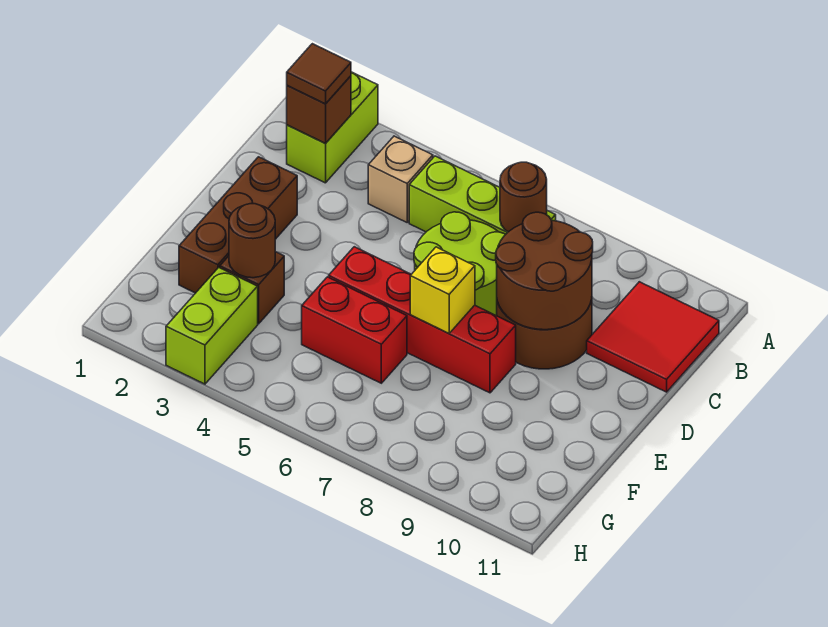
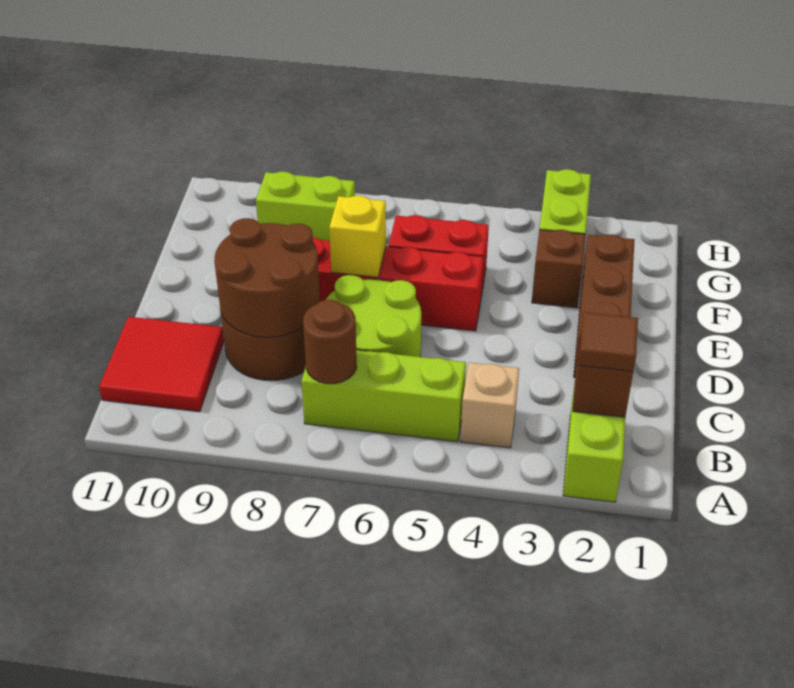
brown 1x1 round brick [229,204,275,278] -> none
none -> lime 1x2 brick [256,172,355,241]

